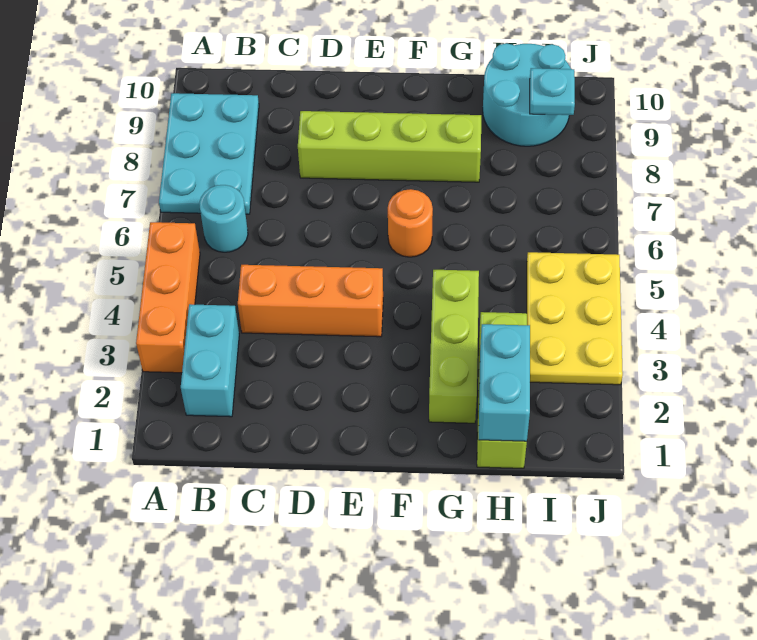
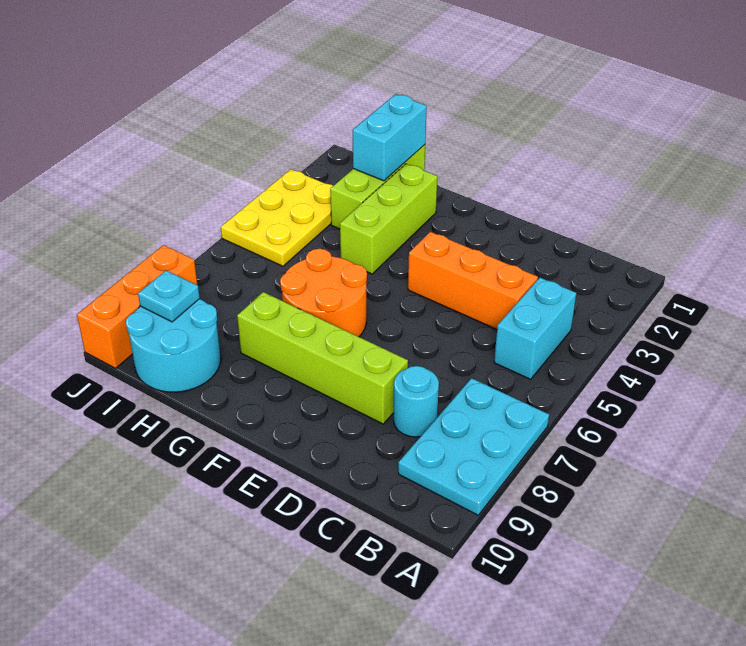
orange 1x3 brick [136,222,200,373] -> orange 1x3 brick moved to [77,245,197,368]
cyan 1x2 brick [181,304,239,417] -> cyan 1x2 brick moved to [494,278,576,379]
cyan 1x1 round brick [199,185,248,252] -> cyan 1x1 round brick moved to [394,366,439,437]
orange 1x1 round brick [388,189,433,257] -> orange 2x2 round brick [280,249,367,337]

